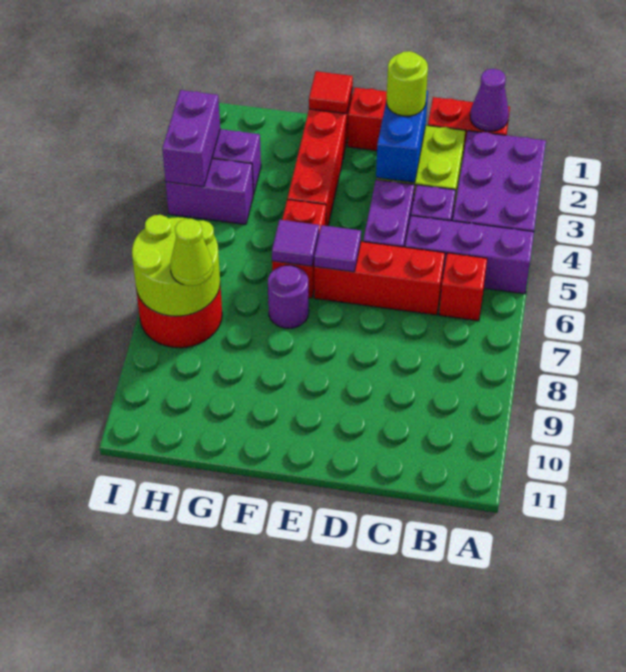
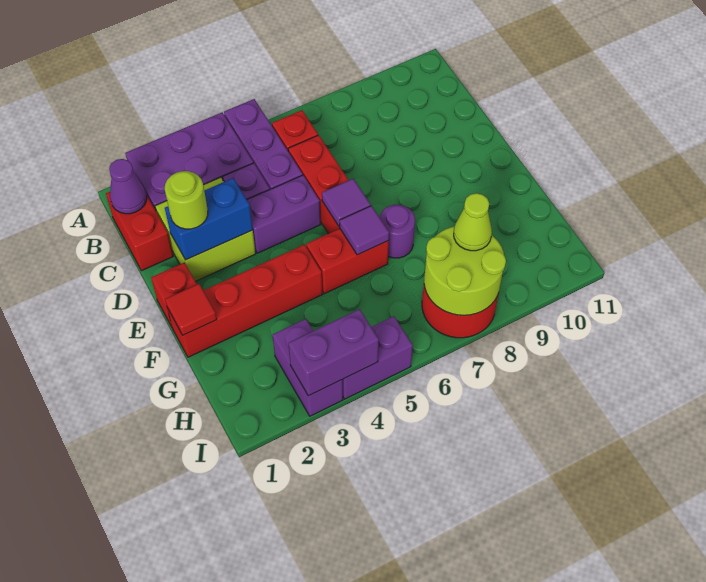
purple 1x2 brick [166,159,253,225] -> purple 1x2 brick turned to [343,316,413,399]

